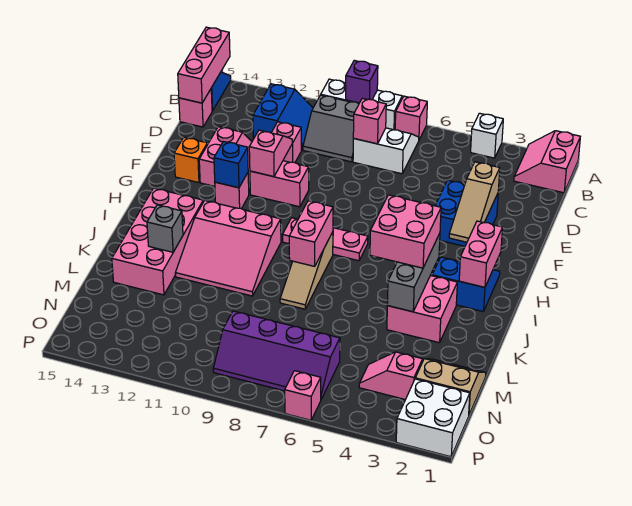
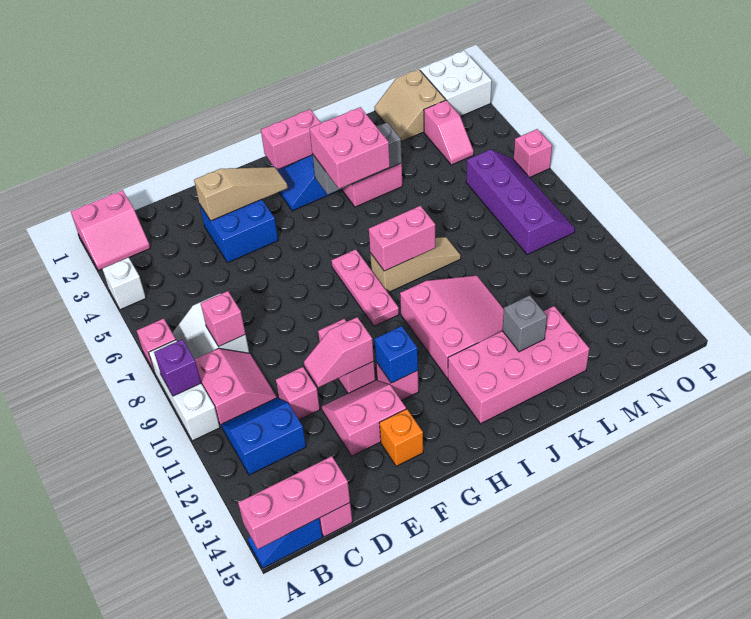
grey 2x2 slope [303,95,359,162] -> pink 2x2 slope [195,348,277,427]

